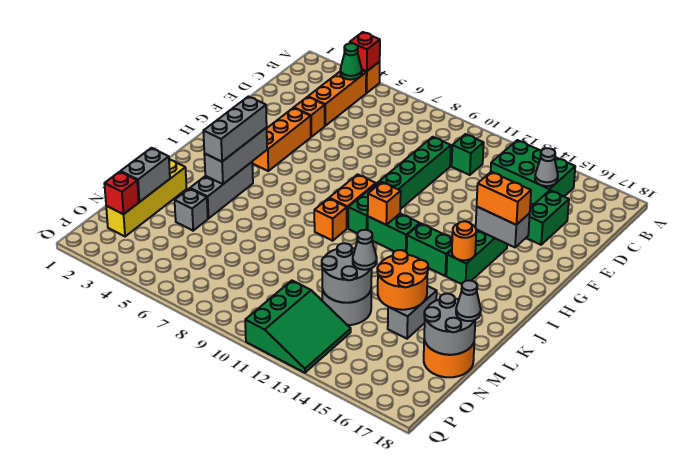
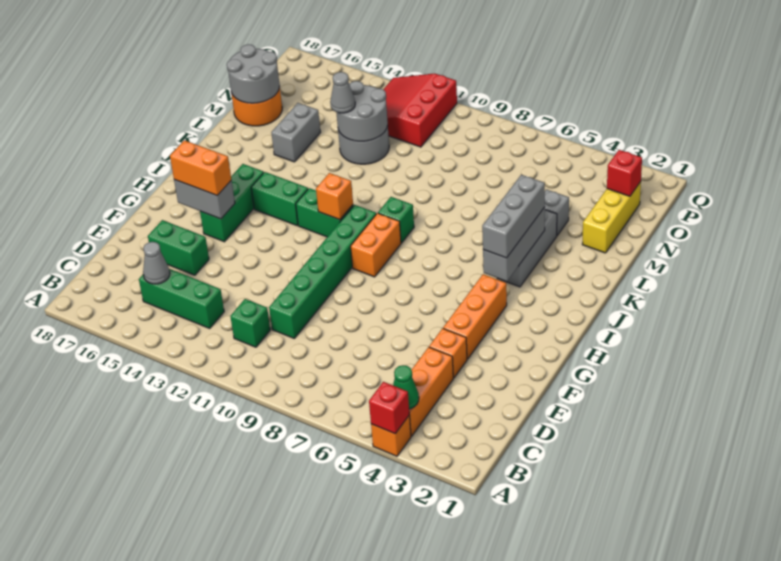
green 2x3 brick [491,140,575,205] -> green 1x3 brick [139,269,224,328]
green 1x2 brick [526,190,569,245] -> green 1x2 brick turned to [148,220,209,275]
orange 1x1 round brick [452,221,476,260] -> none
orange 1x1 brick [314,198,347,241] -> green 1x1 brick [378,197,414,243]
yellow 1x4 brick [106,159,187,236] -> yellow 1x3 brick [582,182,641,253]
orange 2x2 round brick [377,250,428,310] -> none
grey 1x2 brick [121,148,170,202] -> none
grey 1x1 cone [456,280,481,321] -> none
green 3x3 slope [245,281,351,373] -> red 3x3 slope [383,74,457,147]

